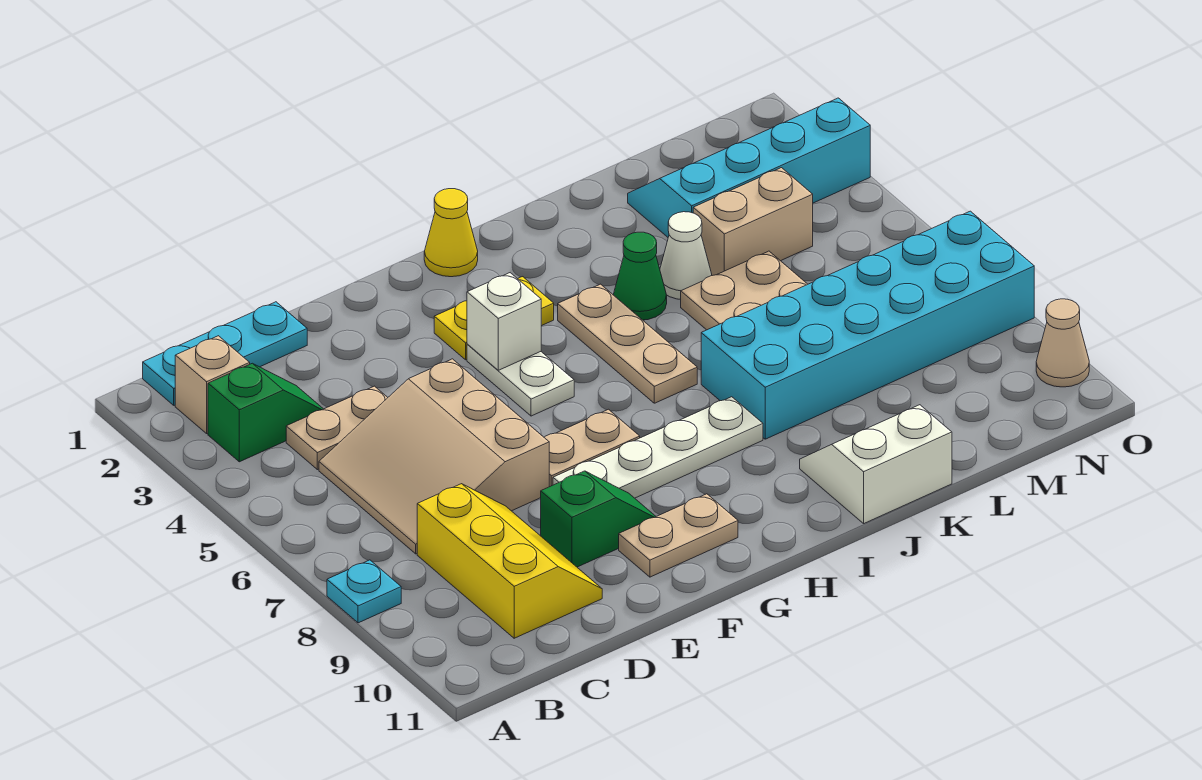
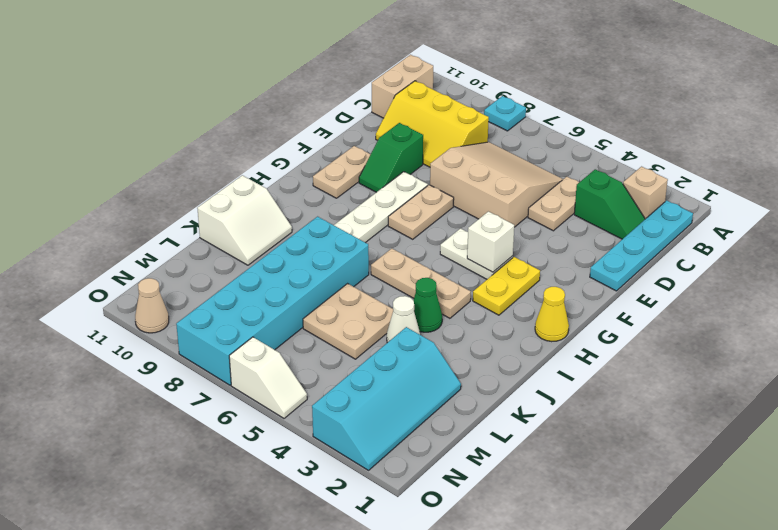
cyan 1x3 plate [143,302,307,405] -> cyan 1x4 plate [590,200,693,291]
green 1x2 slope [208,363,323,462] -> green 1x2 slope turned to [574,169,645,239]
tan 1x2 brick [693,168,813,276] -> tan 1x2 brick moved to [372,55,433,118]
none -> white 1x2 slope [229,337,307,418]

